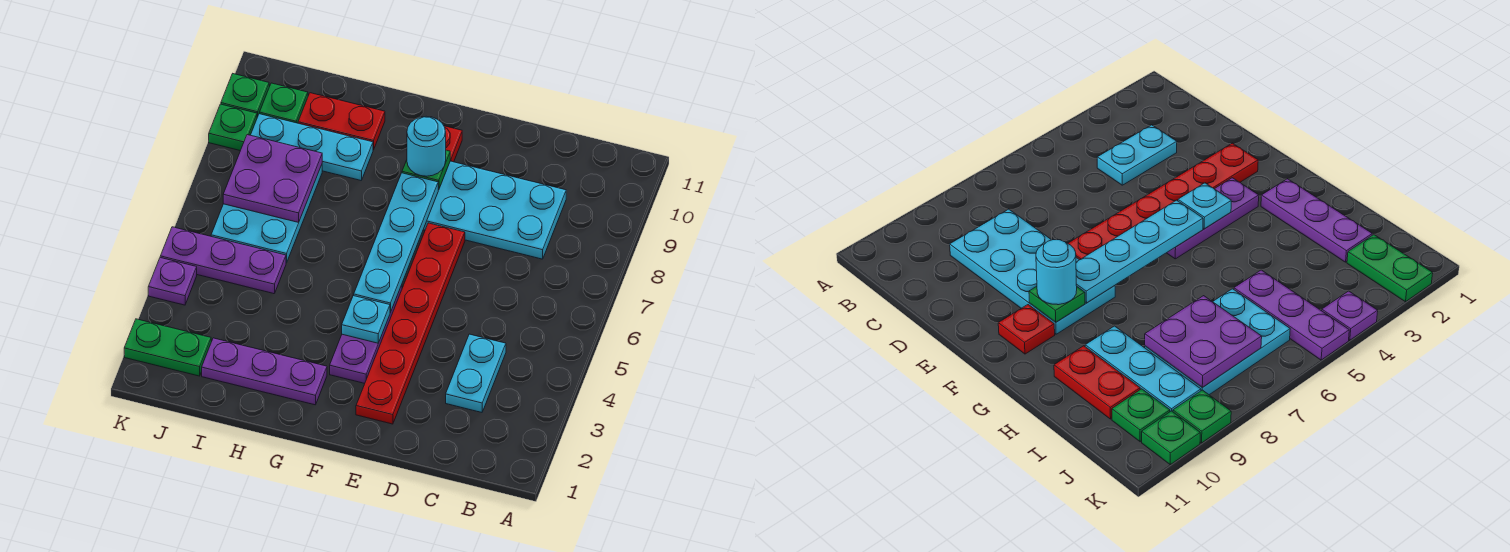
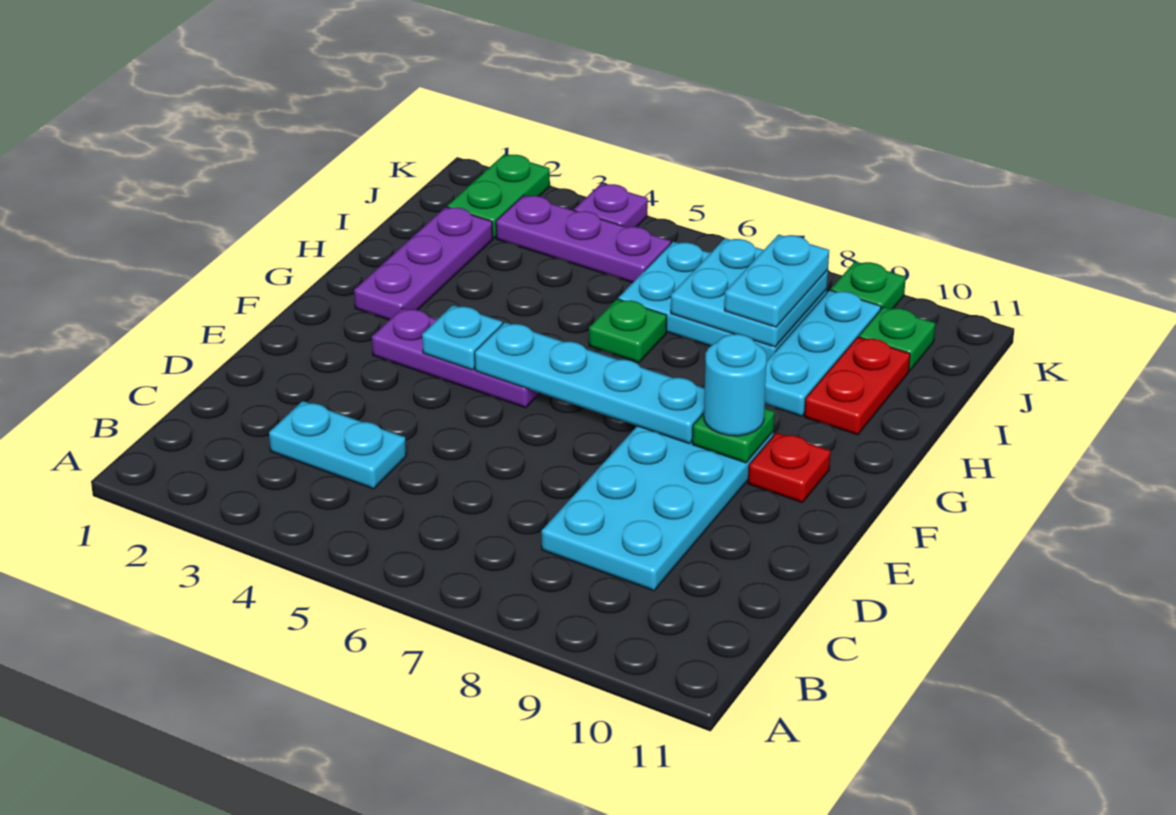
red 1x6 plate [356,223,465,424] -> none
purple 1x3 plate [160,227,286,294] -> purple 1x3 plate turned to [496,195,671,283]
purple 2x2 plate [223,135,322,222] -> cyan 2x2 plate [671,238,828,347]
none -> cyan 1x2 plate [724,235,829,327]
green 1x1 plate [221,74,269,117] -> green 1x1 plate moved to [589,299,667,363]

